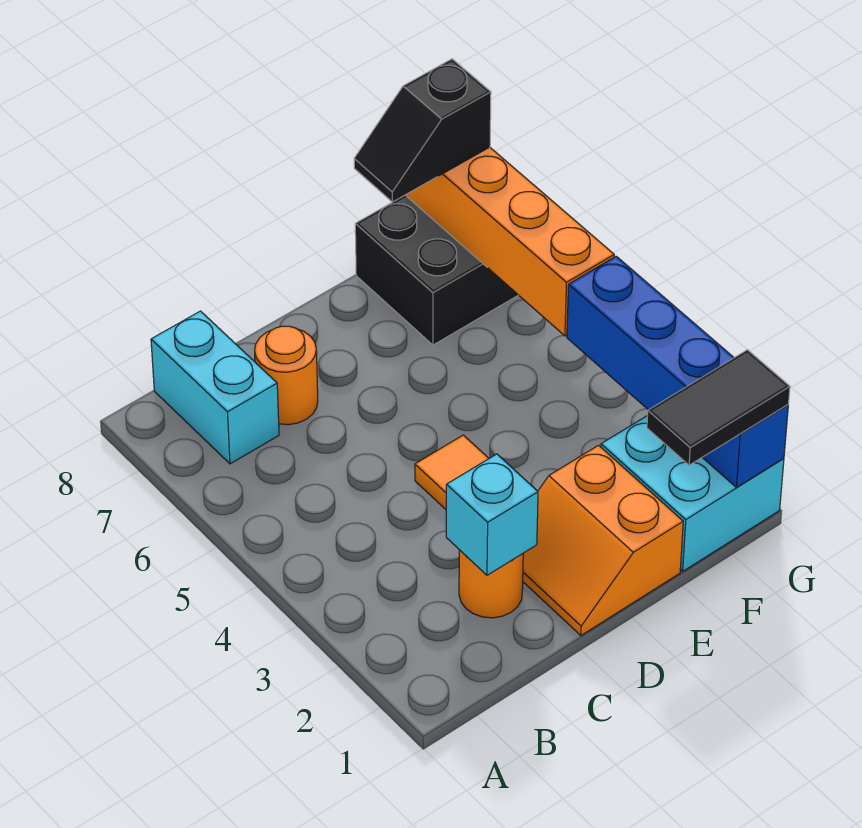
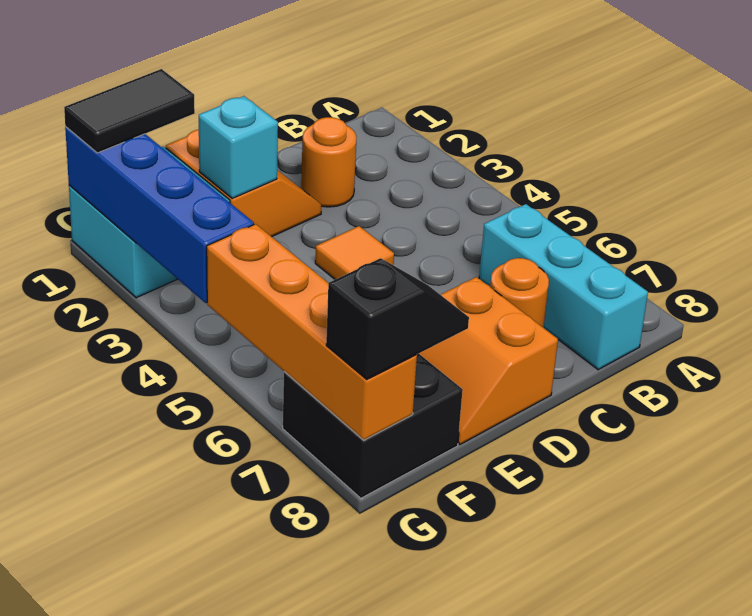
cyan 1x2 brick [151,311,279,464] -> cyan 1x3 brick [479,204,648,370]
cyan 1x1 brick [446,454,538,575] -> cyan 1x1 brick moved to [199,96,278,198]
none -> orange 2x2 slope [419,277,558,444]

